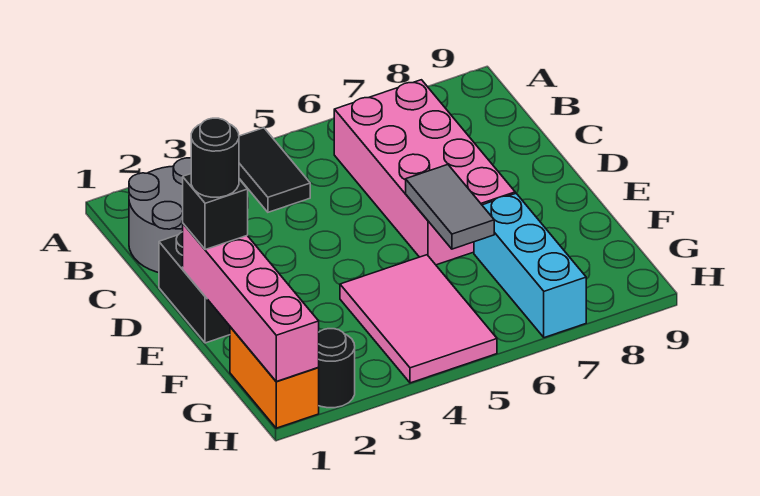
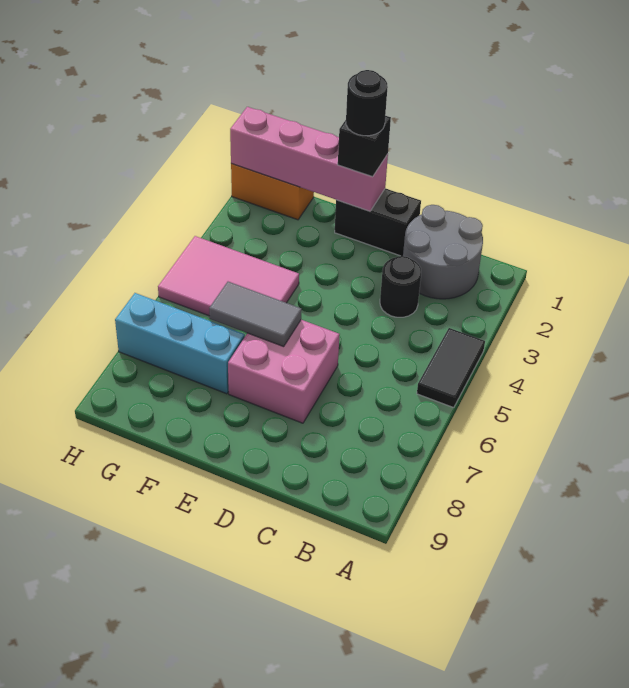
black 1x2 tile [239,128,310,212] -> black 1x2 tile turned to [417,328,485,408]
pink 2x4 brick [334,80,515,265] -> pink 2x2 brick [228,320,340,423]
black 1x1 round brick [318,329,355,408] -> black 1x1 round brick moved to [380,256,421,317]

